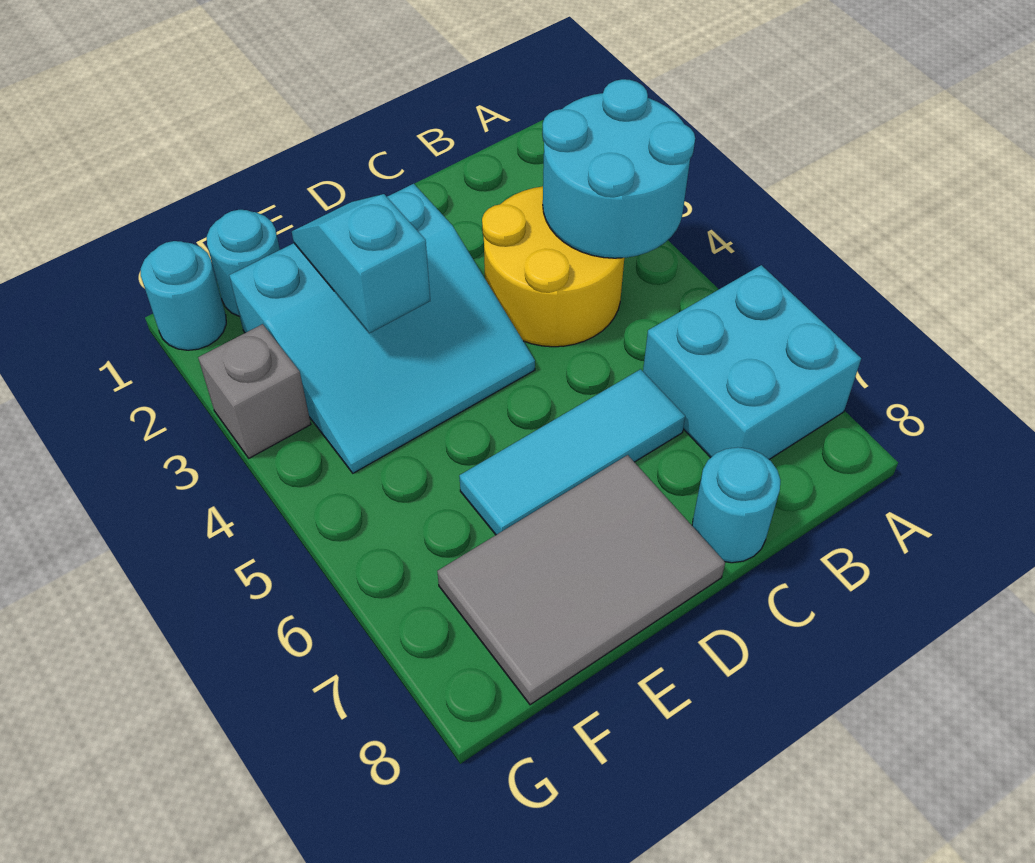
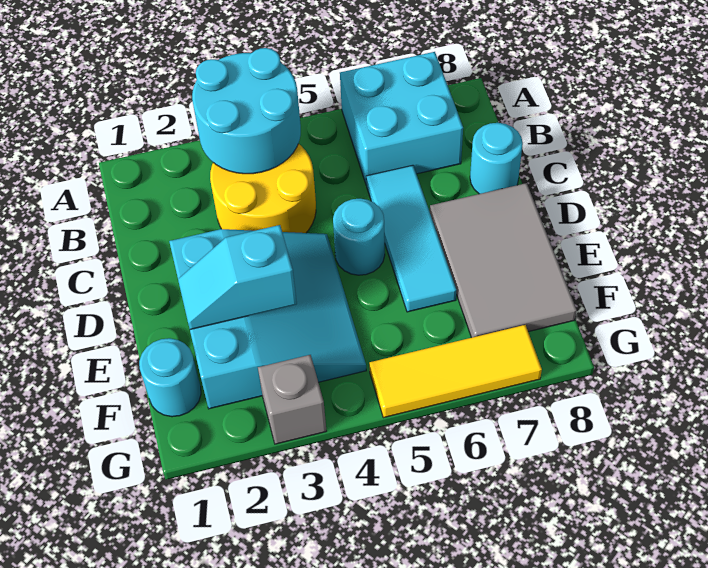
cyan 1x1 round brick [141,241,226,350] -> cyan 1x1 round brick moved to [333,199,385,275]
none -> yellow 1x3 tile [369,325,542,418]

